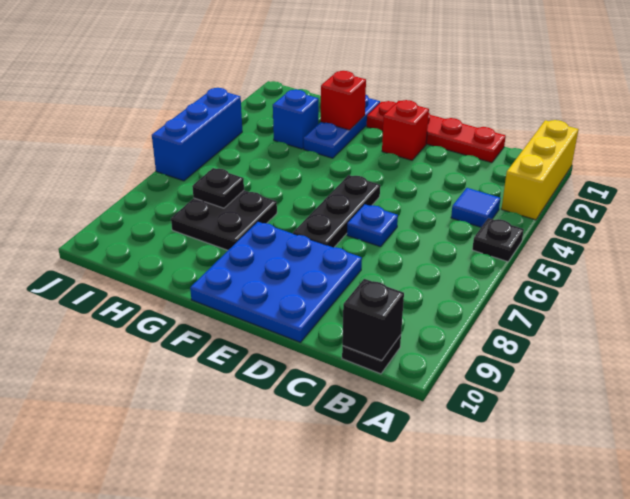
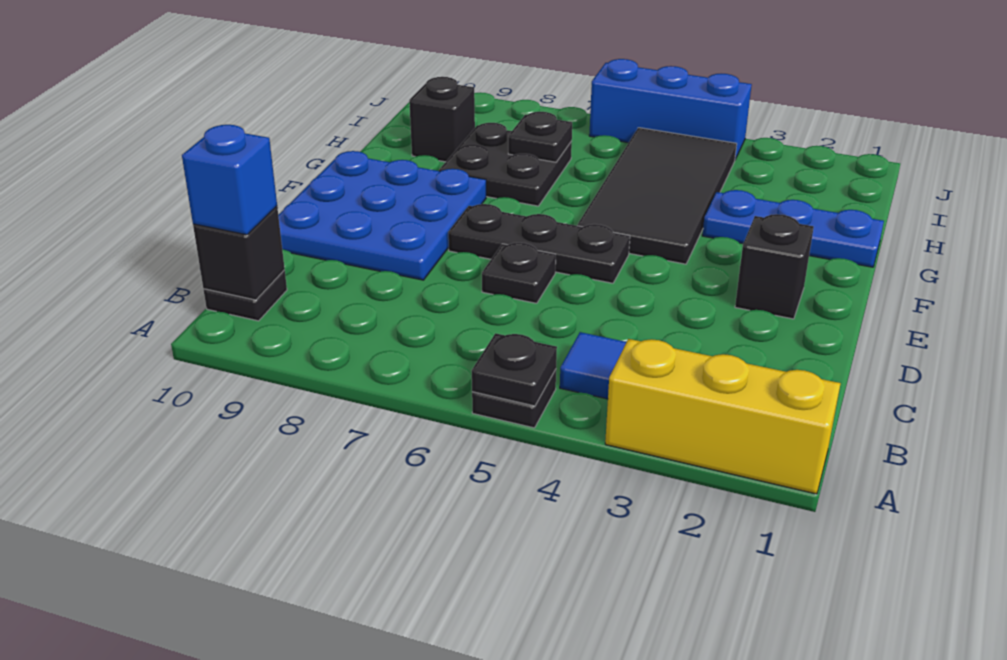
none -> black 1x1 plate [472,333,557,406]
red 1x4 plate [367,101,506,163] -> none
blue 1x1 plate [347,204,398,247] -> black 1x1 plate [482,243,556,303]
red 1x1 brick [382,100,429,160] -> black 1x1 brick [735,214,814,319]
none -> black 2x4 tile [577,128,737,264]
red 1x1 brick [321,71,366,130] -> none
blue 1x1 brick [273,90,319,149] -> blue 1x1 brick moved to [182,125,277,235]
none -> black 1x1 brick [409,77,475,162]

